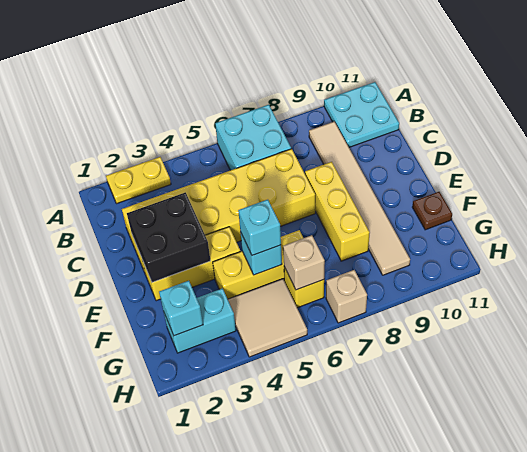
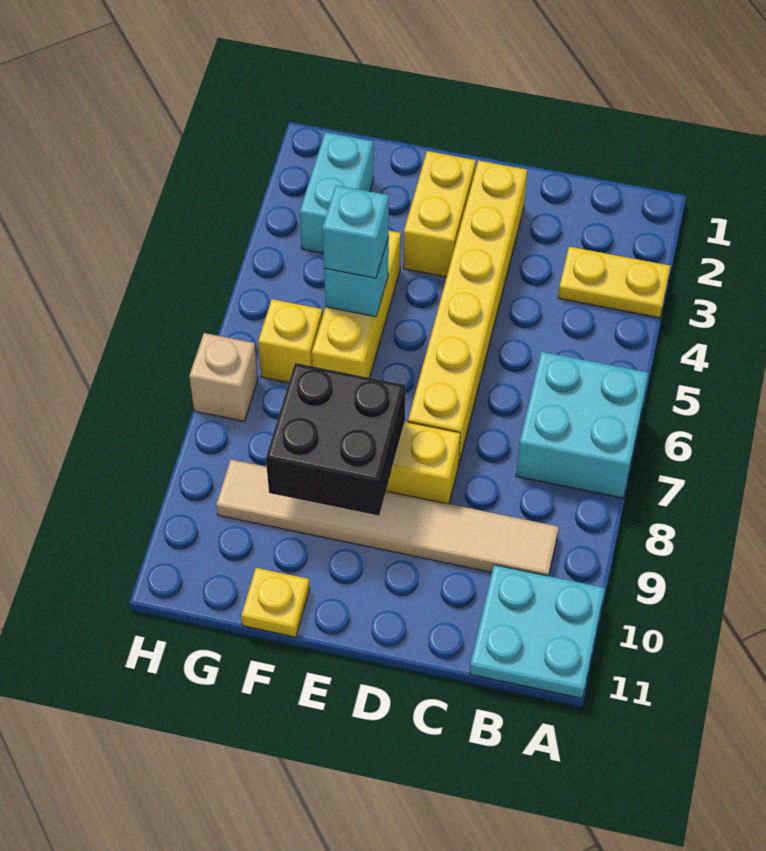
yellow 1x2 plate [106,157,171,204] -> yellow 1x2 plate turned to [558,247,671,318]
yellow 2x6 brick [122,149,315,273] -> yellow 1x6 brick [408,160,527,463]
black 2x2 brick [127,192,210,282] -> black 2x2 brick moved to [266,363,405,516]
yellow 1x3 brick [142,227,240,301] -> yellow 1x2 brick [403,151,476,277]
brown 1x1 plate [412,192,452,230] -> yellow 1x1 plate [241,568,310,637]
cyan 1x1 brick [159,281,203,336] -> none
tan 2x2 tile [228,279,307,357] -> none
tan 1x1 brick [283,235,325,290] -> none

